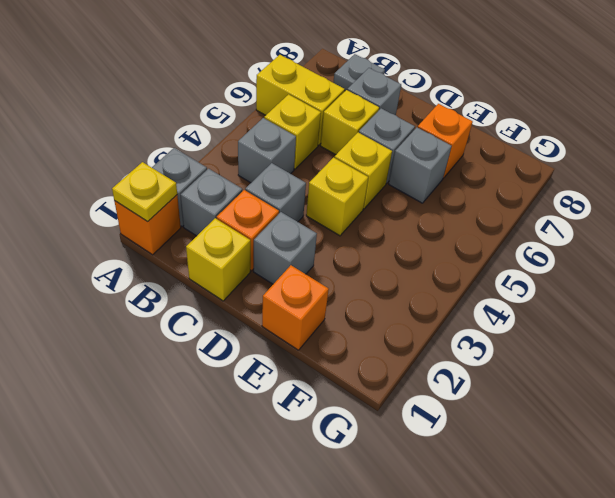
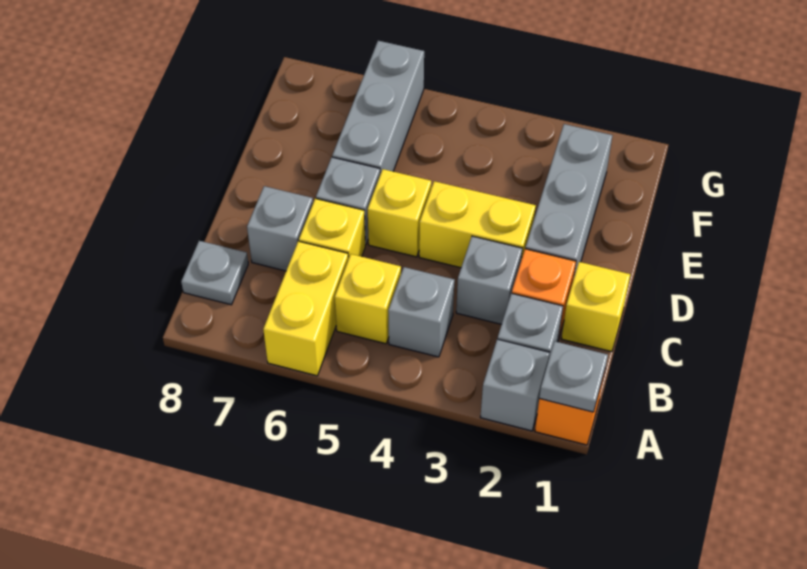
yellow 1x1 plate [112,162,177,221] -> grey 1x1 plate [539,341,608,412]
grey 1x1 brick [254,212,317,284] -> grey 1x3 brick [525,124,612,280]
yellow 1x1 brick [306,158,368,236] -> yellow 1x2 brick [419,181,536,268]
orange 1x1 brick [262,265,329,350] -> none
grey 1x1 brick [389,127,452,203] -> grey 1x3 brick [332,41,424,174]
orange 1x1 brick [418,104,473,178] -> none

